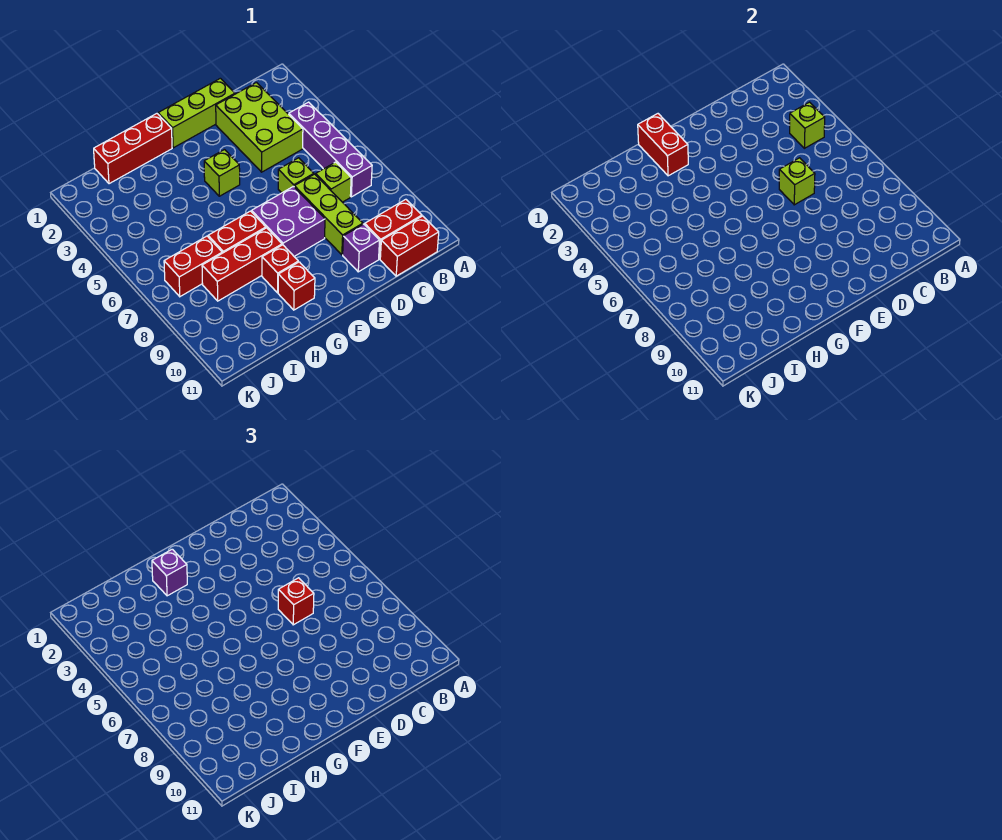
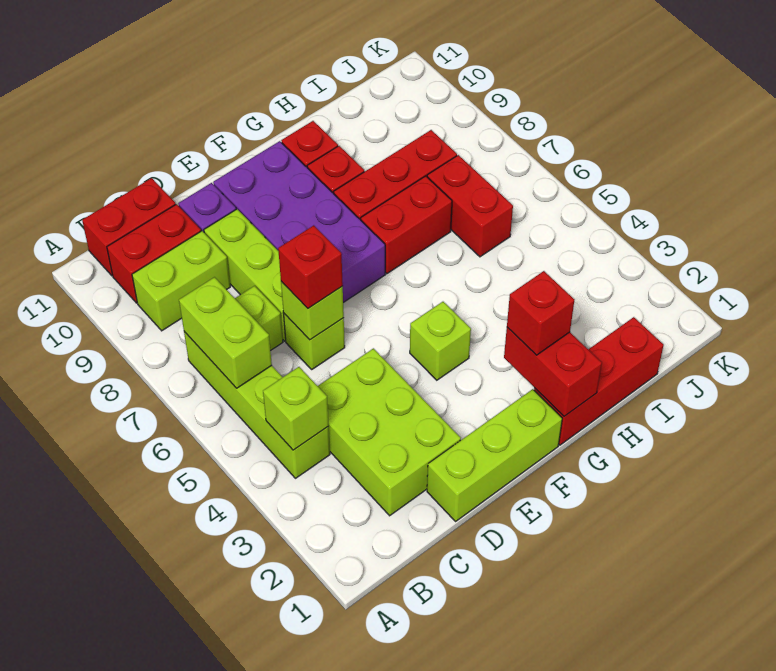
purple 1x4 brick [289,102,372,197] -> lime 1x4 brick [184,332,330,478]
none -> lime 1x2 brick [179,277,272,388]
none -> lime 1x2 brick [132,231,230,331]
purple 2x2 brick [252,186,325,256] -> purple 2x4 brick [213,141,385,303]
purple 1x1 brick [152,549,187,596] -> red 1x1 brick [507,271,574,355]
red 1x2 brick [164,236,222,297] -> red 1x2 brick turned to [427,155,513,257]

